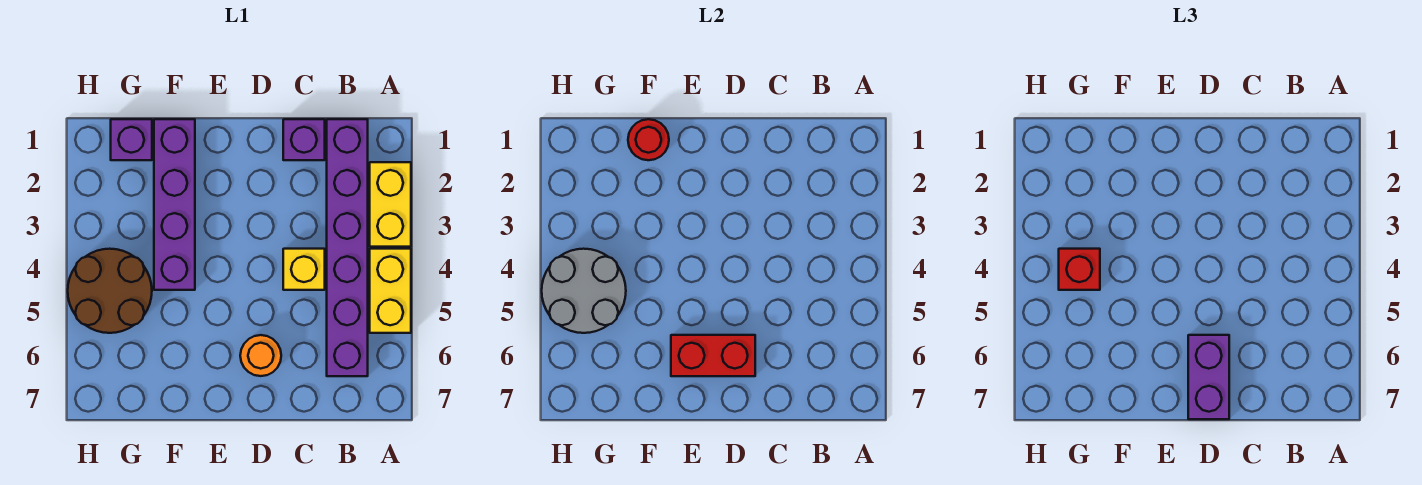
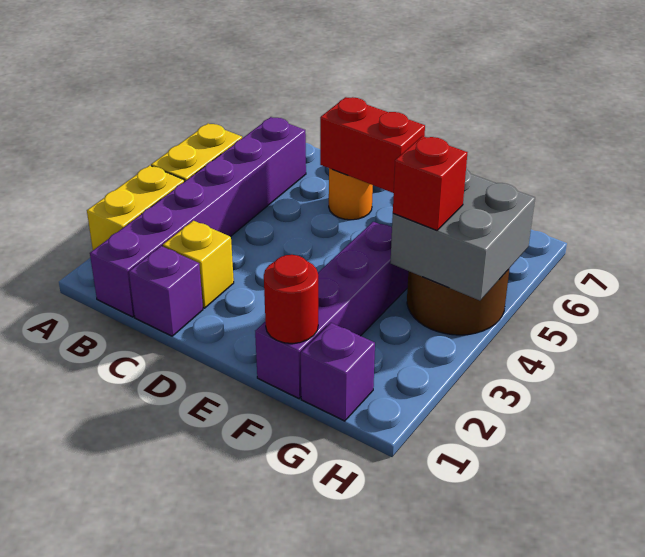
yellow 1x1 brick [283,249,325,290] -> yellow 1x1 brick moved to [163,221,234,308]
purple 1x2 brick [1188,335,1229,419] -> none
grey 2x2 round brick [542,249,626,333] -> grey 2x2 brick [391,169,535,301]

